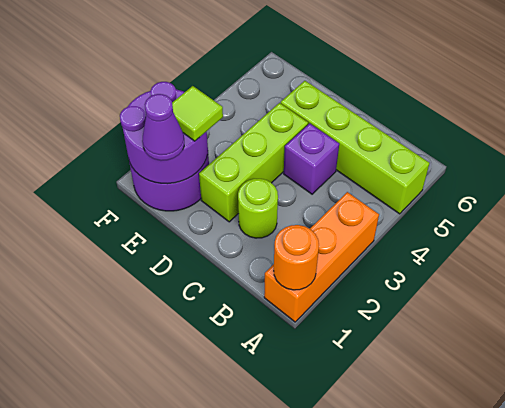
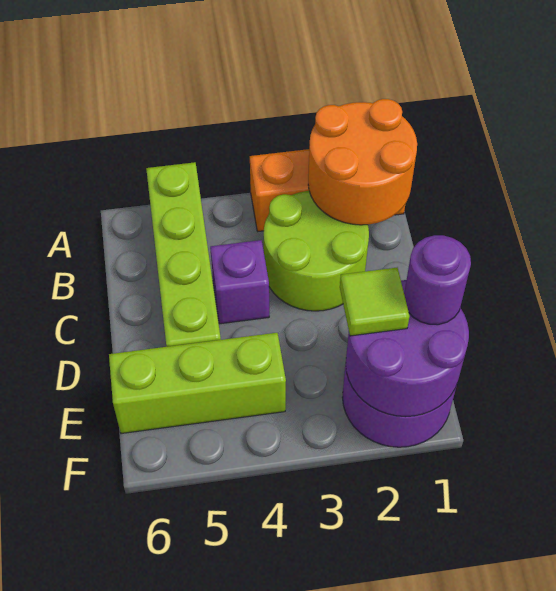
orange 1x1 round brick [274,225,319,290] -> orange 2x2 round brick [308,99,417,225]
lime 1x1 round brick [238,179,278,238] -> lime 2x2 round brick [264,191,369,311]
lime 1x3 brick [199,103,308,222] -> lime 1x3 brick moved to [109,333,286,434]
purple 1x1 cone [142,94,184,161] -> purple 1x1 round brick [404,235,471,325]

